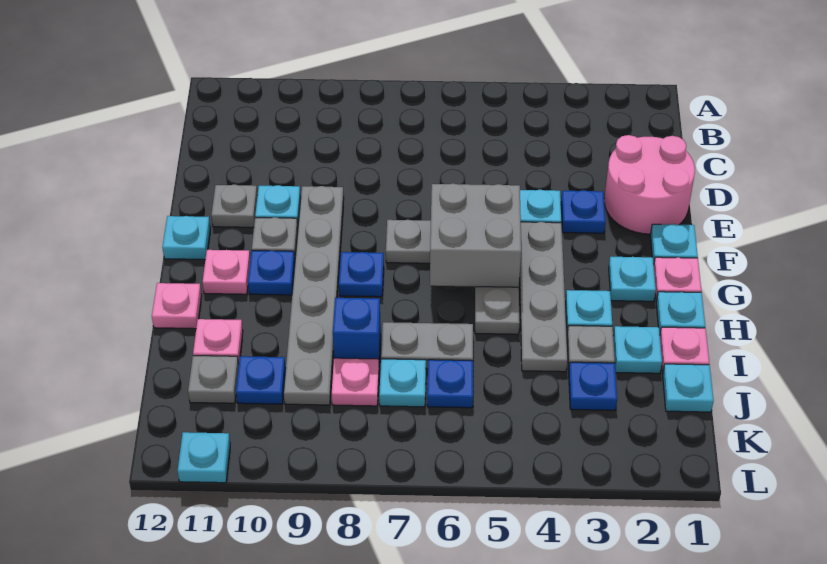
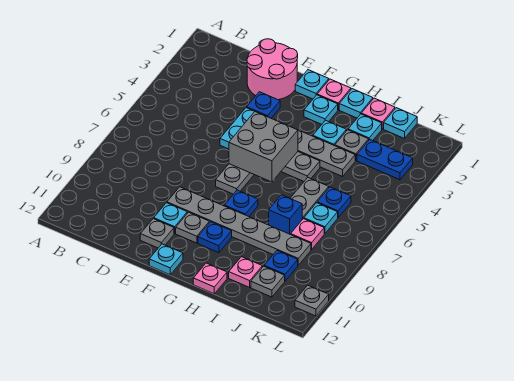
pink 1x1 plate [203,250,250,294] -> none
blue 1x1 plate [569,362,617,410] -> blue 1x2 plate [357,139,413,180]
cyan 1x1 plate [178,432,230,483] -> grey 1x1 plate [295,285,329,316]

